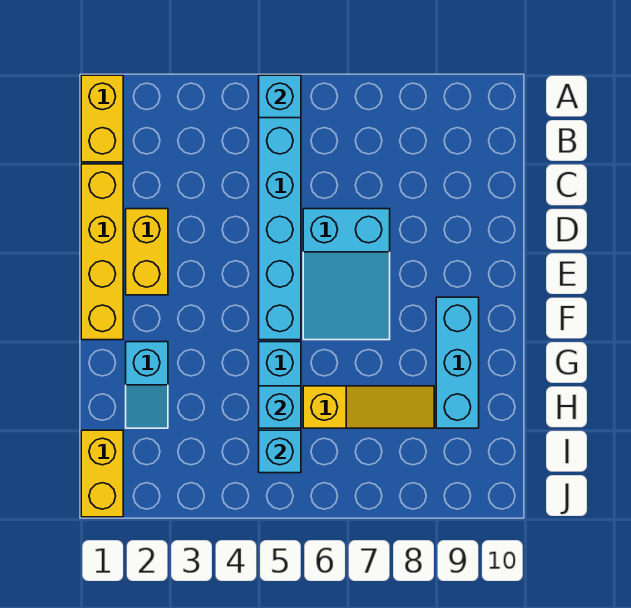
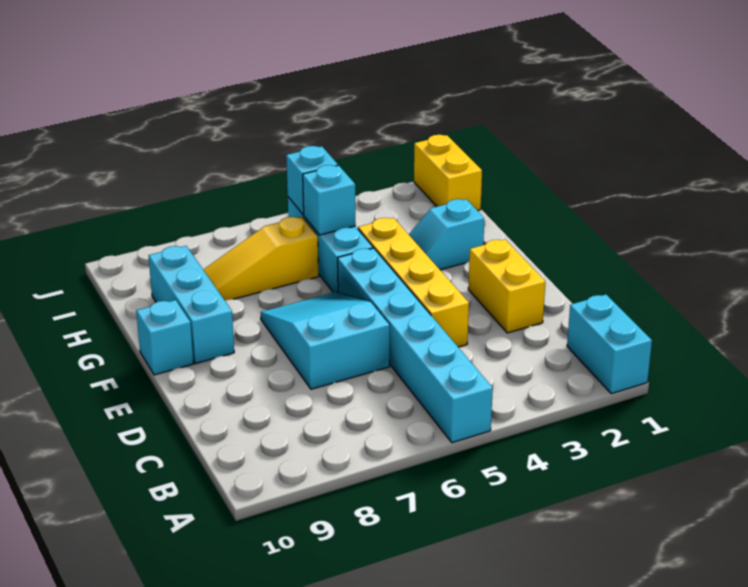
yellow 1x2 brick [81,75,123,162] -> cyan 1x2 brick [567,295,652,394]
cyan 1x1 brick [259,75,301,118] -> cyan 1x1 brick moved to [136,300,194,375]
yellow 1x4 brick [81,164,123,340] -> yellow 1x4 brick moved to [358,218,469,347]
cyan 1x2 slope [126,342,168,428] -> cyan 1x2 slope turned to [409,199,484,270]

